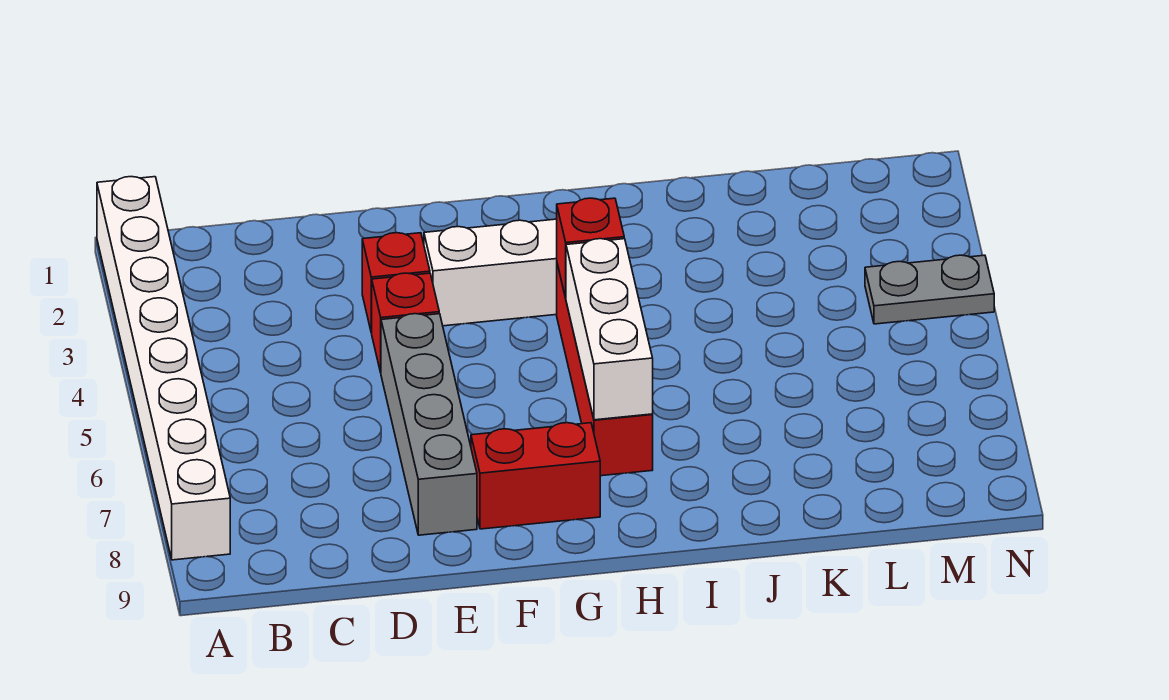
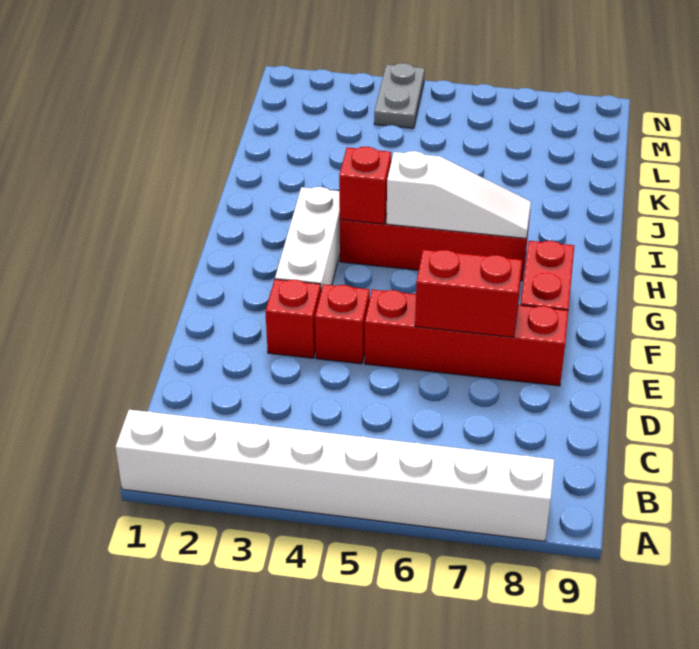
grey 1x4 brick [381,314,477,535] -> red 1x4 brick [365,290,568,386]
none -> red 1x2 brick [415,250,522,337]
white 1x3 brick [566,239,653,420] -> white 1x3 slope [386,151,531,238]

